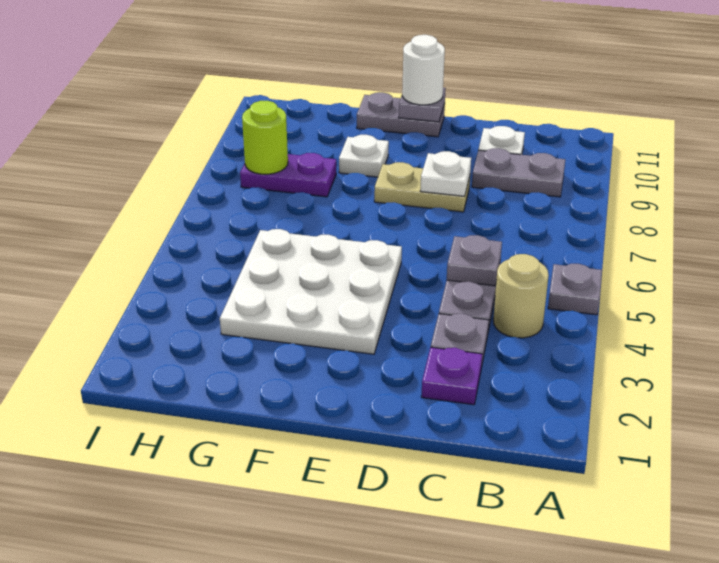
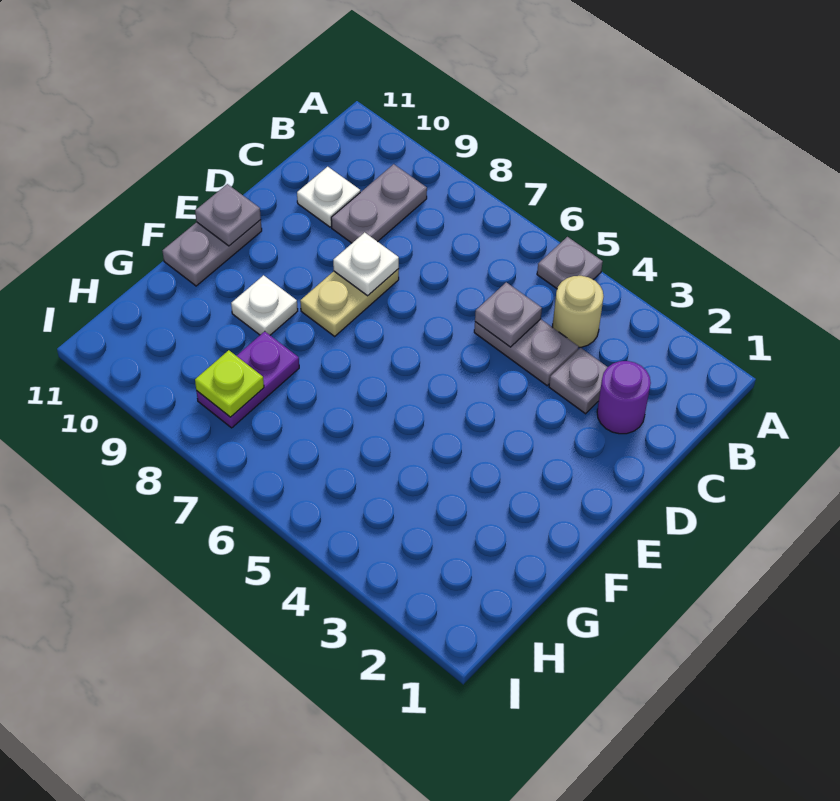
purple 1x1 plate [421,347,482,405] -> purple 1x1 round brick [597,361,651,434]
white 3x3 plate [220,229,402,354] -> none
white 1x1 round brick [402,35,445,105] -> none
lime 1x1 round brick [242,101,288,174] -> lime 1x1 plate [195,350,264,417]

